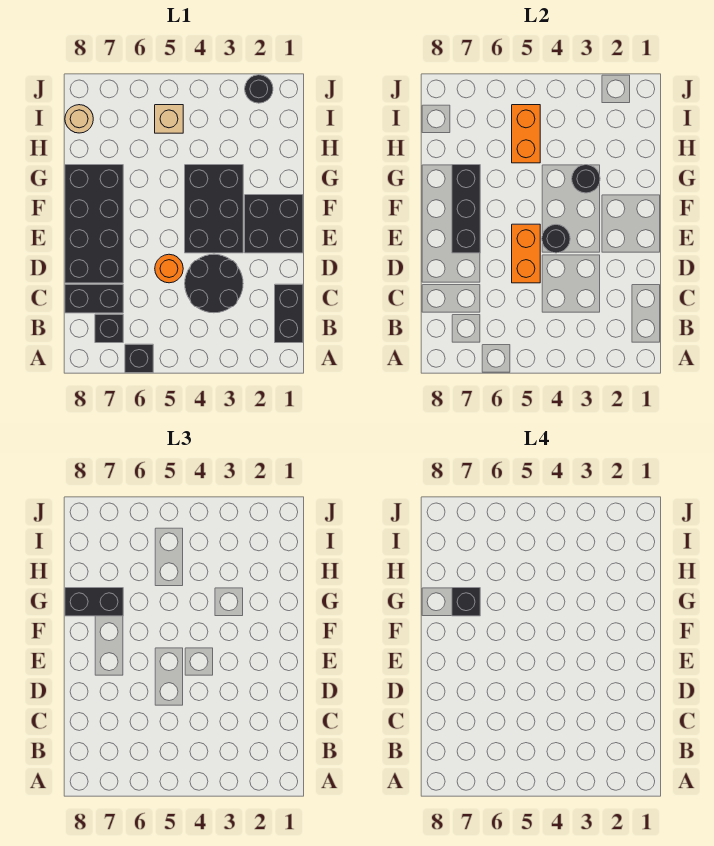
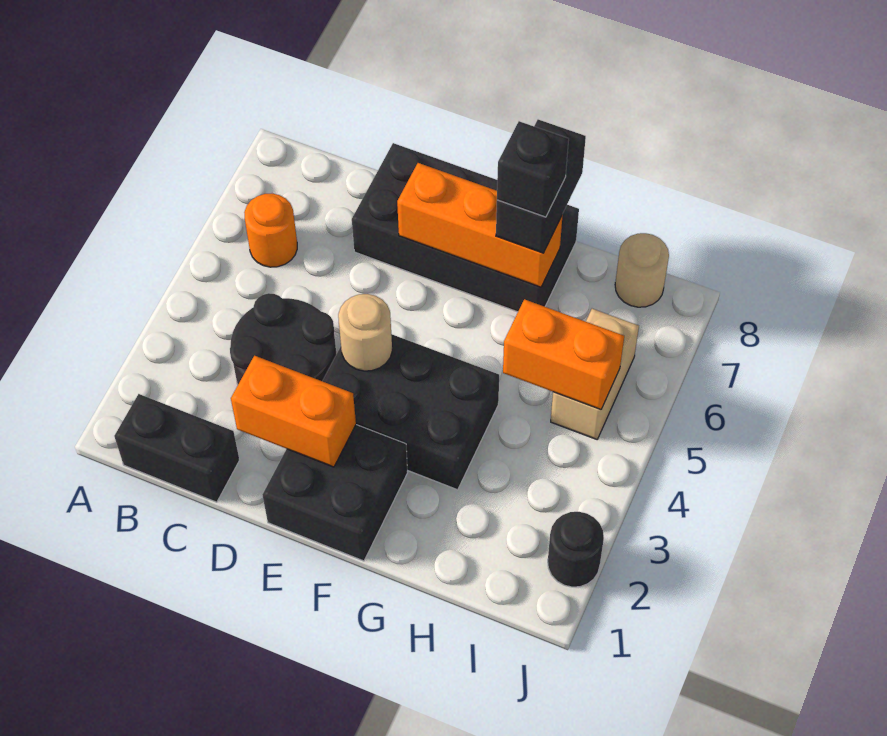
black 1x1 brick [125,344,153,373] -> none
black 1x1 brick [95,314,123,343] -> none
black 1x2 brick [65,284,123,313] -> none
orange 1x1 round brick [155,254,183,283] -> orange 1x1 round brick moved to [244,194,297,267]
orange 1x2 brick [512,224,540,283] -> orange 1x2 brick moved to [231,356,356,467]
black 1x1 round brick [542,225,570,253] -> tan 1x1 round brick [338,294,392,371]
black 1x3 brick [452,165,480,253] -> orange 1x3 brick [397,163,563,287]
black 1x1 round brick [572,165,600,193] -> none
tan 1x1 brick [155,105,183,133] -> tan 1x2 brick [551,309,639,439]

